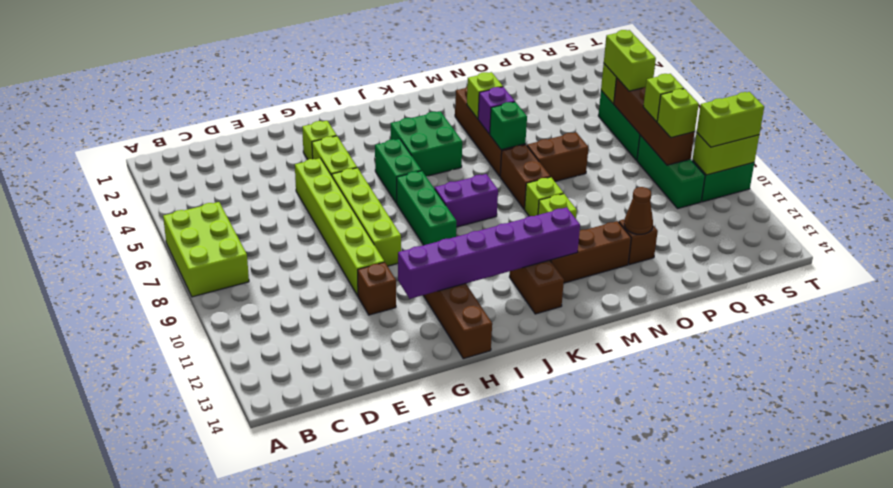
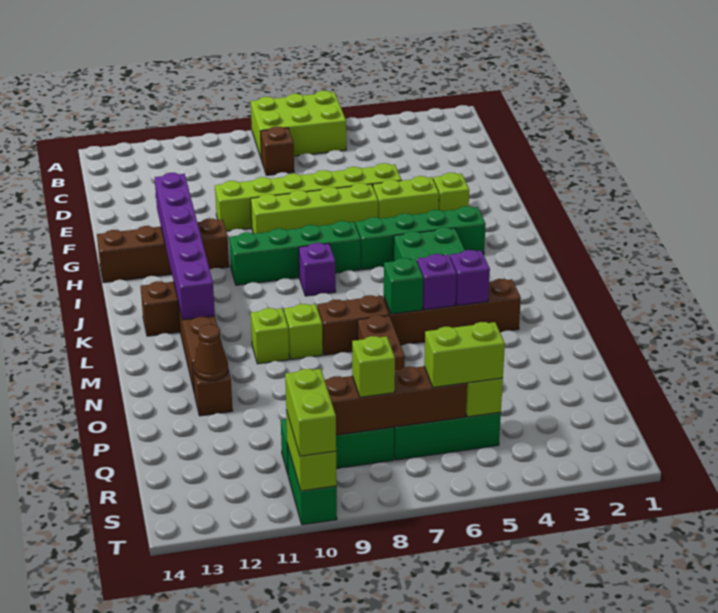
brown 1x1 brick [358,262,396,315] -> brown 1x1 brick moved to [261,126,294,175]
green 1x2 brick [375,139,421,203] -> green 1x4 brick [356,206,486,270]
green 1x3 brick [397,171,457,245] -> green 1x4 brick [229,221,361,285]
purple 1x2 brick [435,174,498,227] -> purple 1x1 brick [299,243,336,296]
lime 1x1 brick [467,72,503,119] -> purple 1x1 brick [450,250,490,305]
lime 1x1 brick [657,89,699,138] -> none

